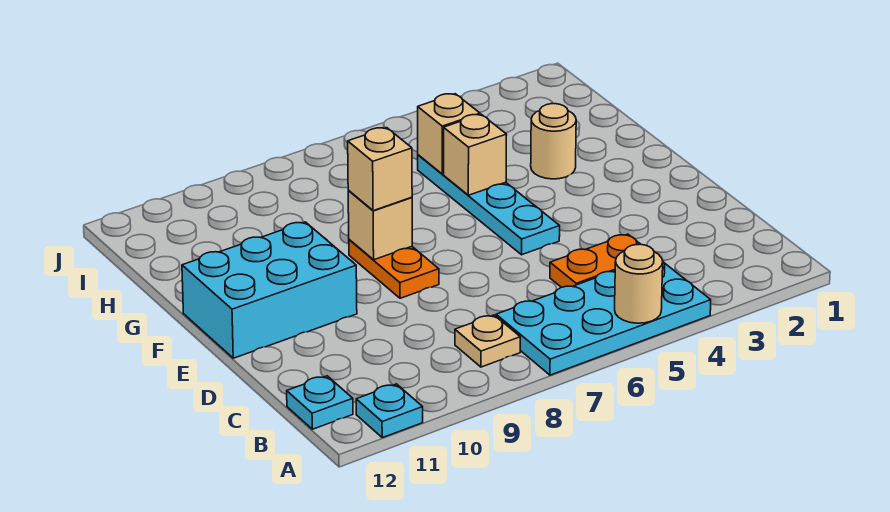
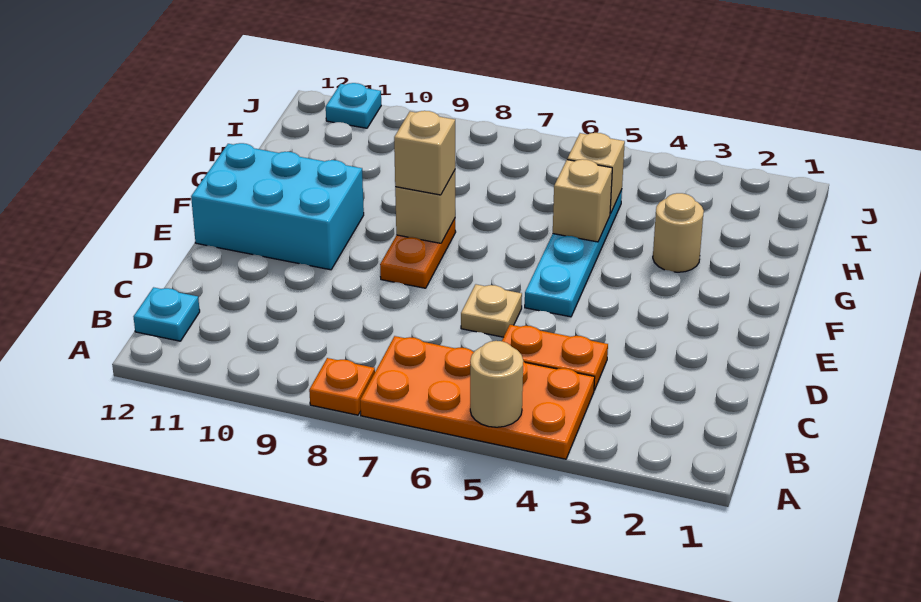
cyan 2x4 plate [496,262,711,375] -> orange 2x4 plate [360,336,595,459]
none -> orange 1x1 plate [309,358,375,415]
cyan 1x1 plate [356,384,423,438] -> cyan 1x1 plate moved to [326,83,381,128]
tan 1x1 plate [455,315,520,367] -> tan 1x1 plate moved to [461,284,522,337]

